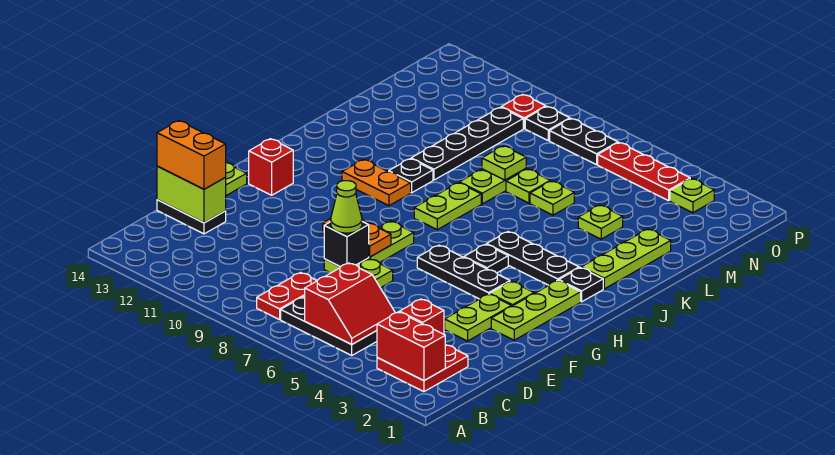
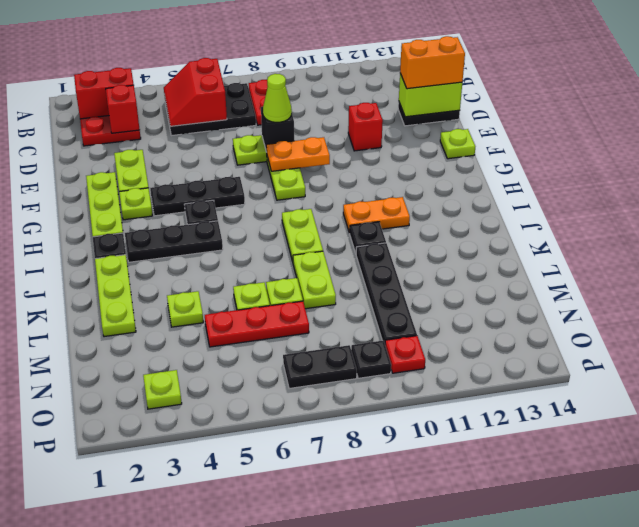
red 1x1 brick [249,139,293,195] -> red 1x1 brick moved to [348,103,383,151]
lime 1x1 plate [482,146,526,180] -> none
red 1x3 plate [598,143,690,201] -> red 1x3 plate moved to [205,301,309,347]

